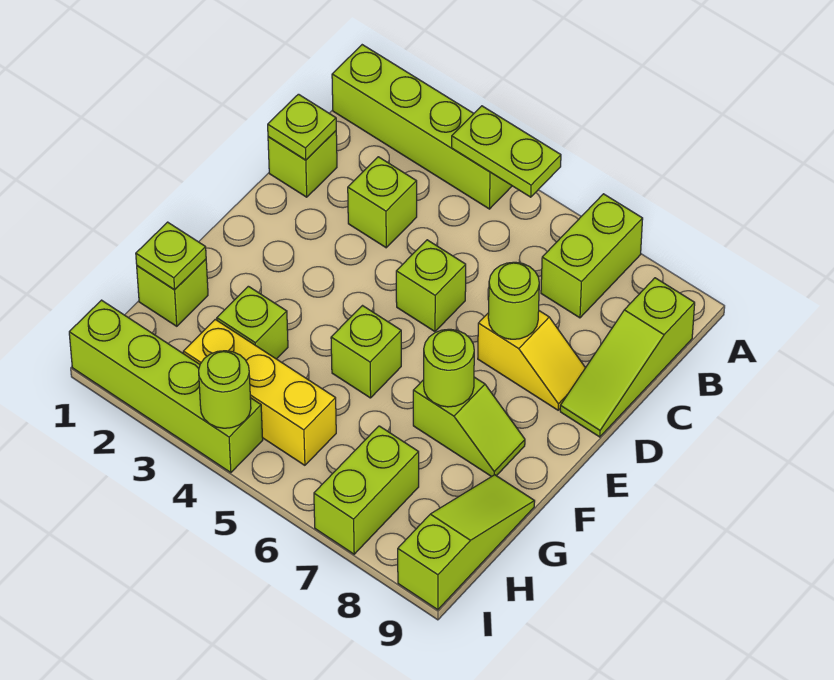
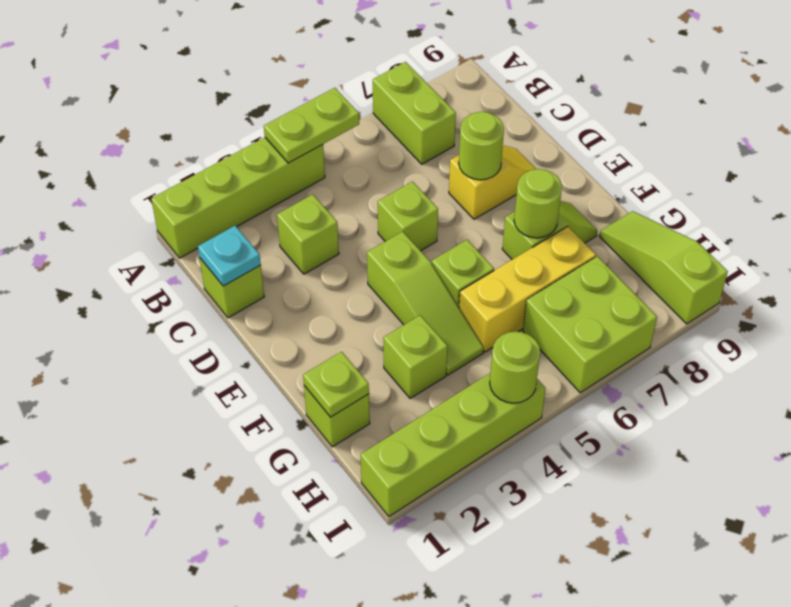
lime 1x3 slope [560,278,695,437] -> lime 1x3 slope moved to [367,232,484,375]
lime 1x1 plate [268,94,336,160] -> cyan 1x1 plate [198,226,261,286]
yellow 1x3 brick [183,319,336,465] -> yellow 1x3 brick moved to [459,226,596,352]
lime 1x2 brick [314,426,419,554] -> lime 2x2 brick [523,256,657,393]

